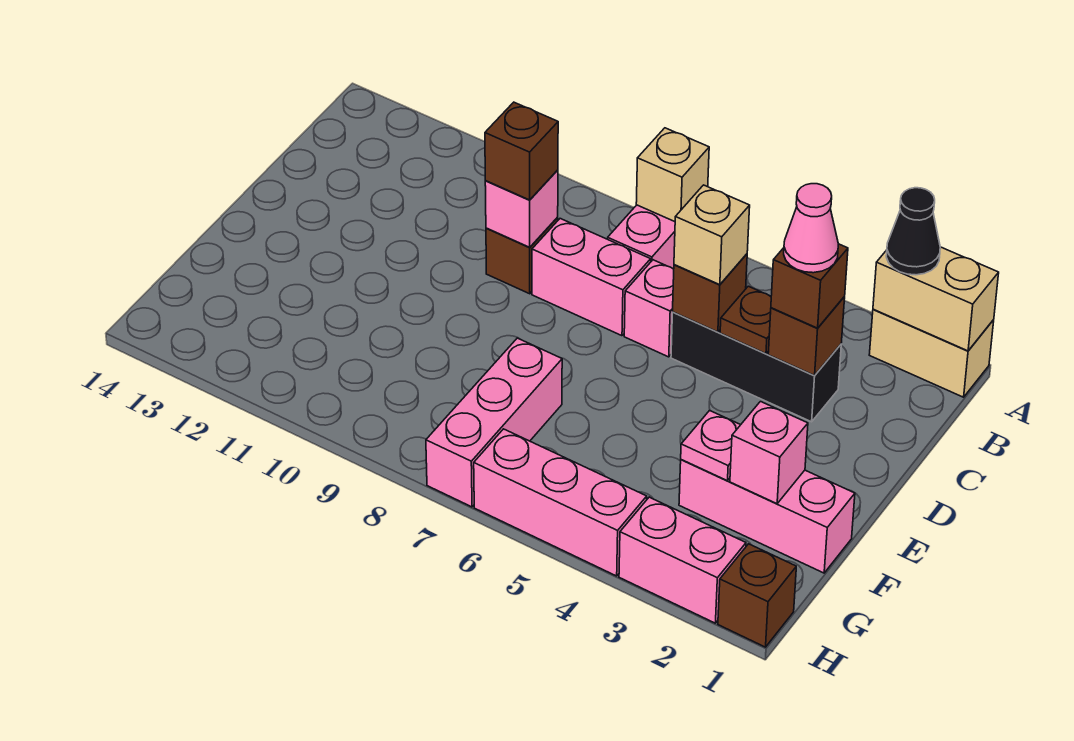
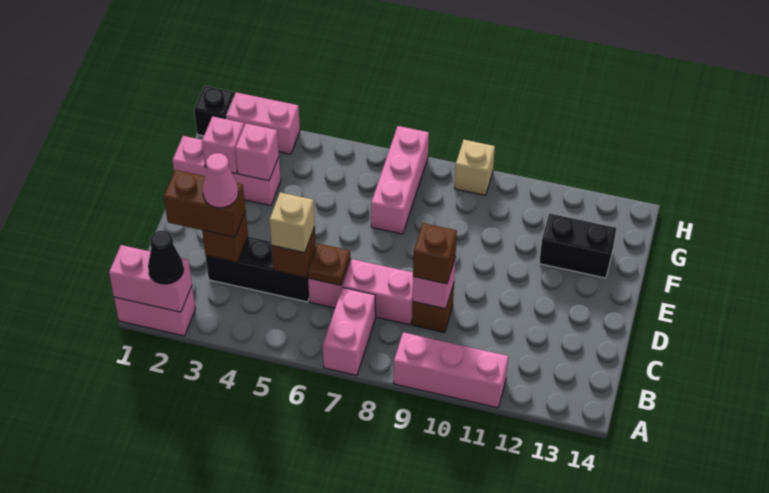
tan 1x2 brick [869,309,994,397] -> pink 1x2 brick [114,286,195,336]
tan 1x2 brick [873,247,999,351] -> pink 1x2 brick [109,245,192,312]
tan 1x1 brick [636,128,709,222] -> tan 1x1 brick moved to [454,140,495,195]
brown 1x1 brick [771,244,848,328] -> brown 1x2 brick [164,170,246,237]
brown 1x1 plate [720,286,771,354] -> brown 1x1 plate moved to [308,243,350,285]
pink 1x1 plate [681,411,740,481] -> pink 1x1 brick [235,123,279,181]
none -> black 1x2 brick [539,213,616,278]
brown 1x1 brick [718,544,796,647] -> black 1x1 brick [194,86,235,136]
pink 1x3 brick [474,429,647,576] -> pink 1x3 brick moved to [394,332,508,408]

